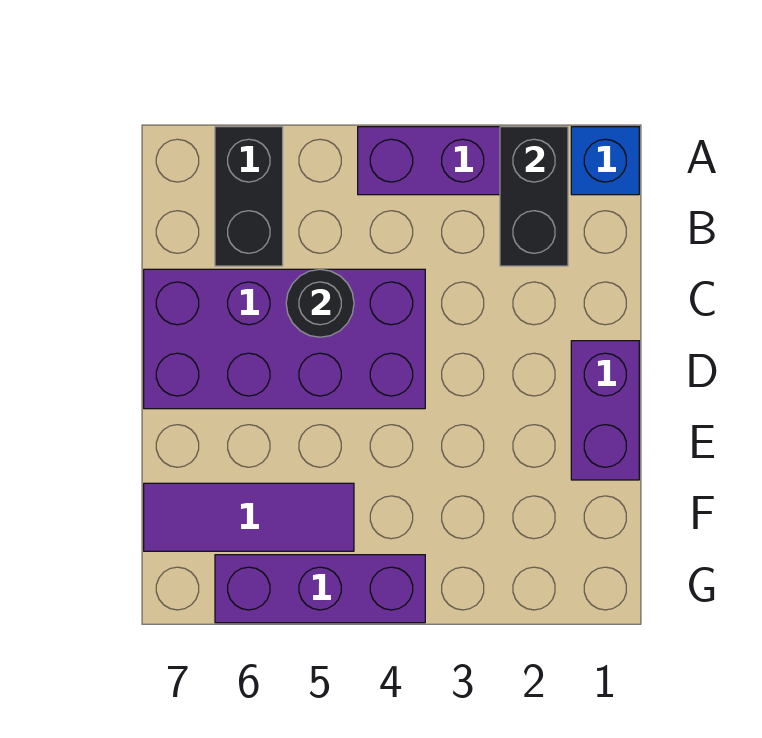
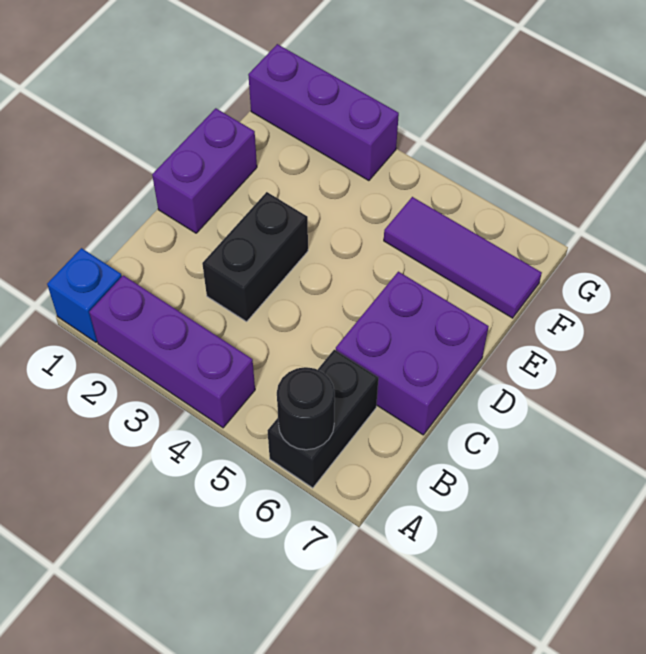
black 1x2 brick [500,127,568,266] -> black 1x2 brick moved to [202,192,308,322]
purple 2x4 brick [144,269,425,409] -> purple 2x2 brick [336,272,489,435]
black 1x1 round brick [286,269,354,337] -> black 1x1 round brick moved to [277,367,335,450]
purple 1x3 brick [215,555,425,623] -> purple 1x3 brick moved to [248,44,399,181]

